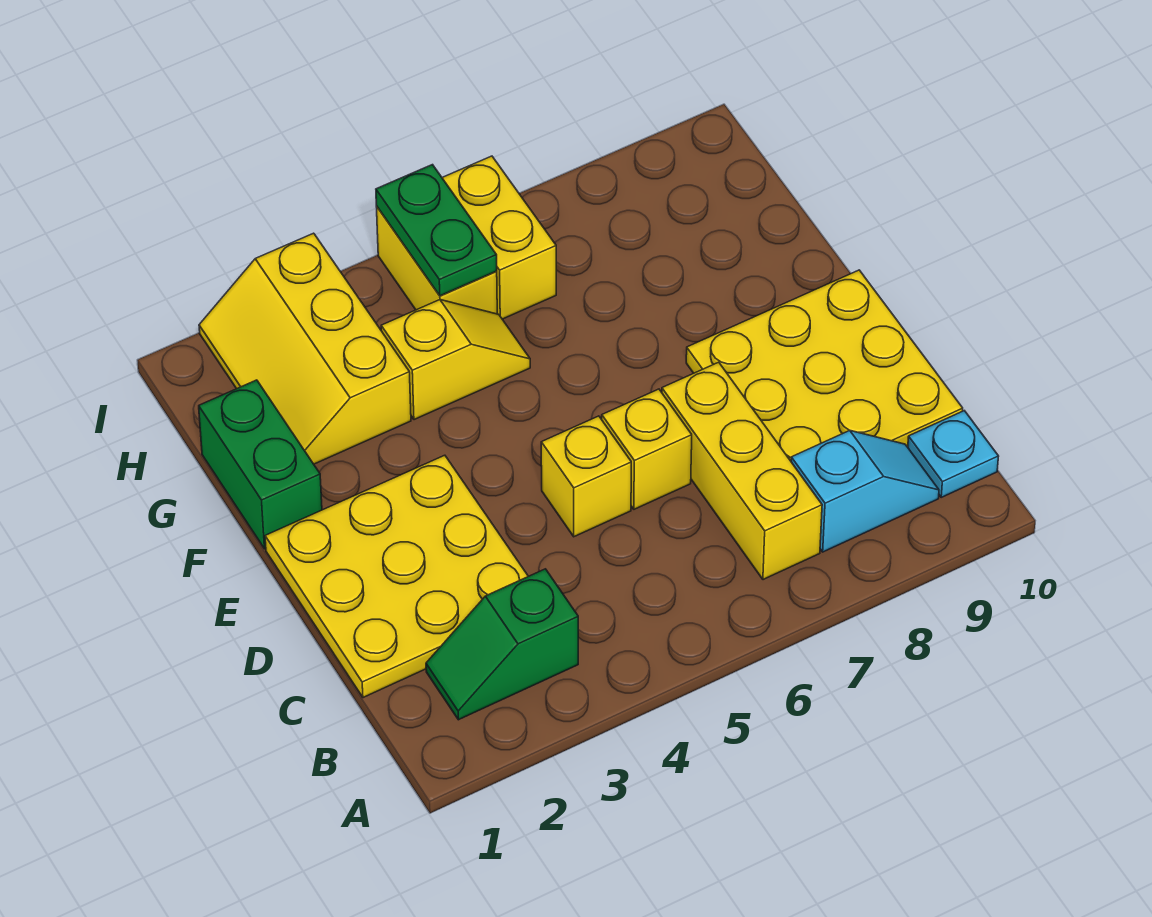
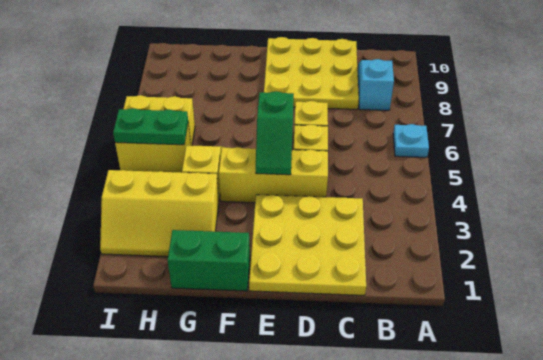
green 1x2 slope [426,569,578,720] -> green 1x2 slope moved to [256,91,294,175]
yellow 1x3 brick [662,362,822,580] -> yellow 1x3 brick moved to [219,147,328,203]
cyan 1x1 plate [908,411,999,497] -> cyan 1x1 plate moved to [393,124,429,157]

